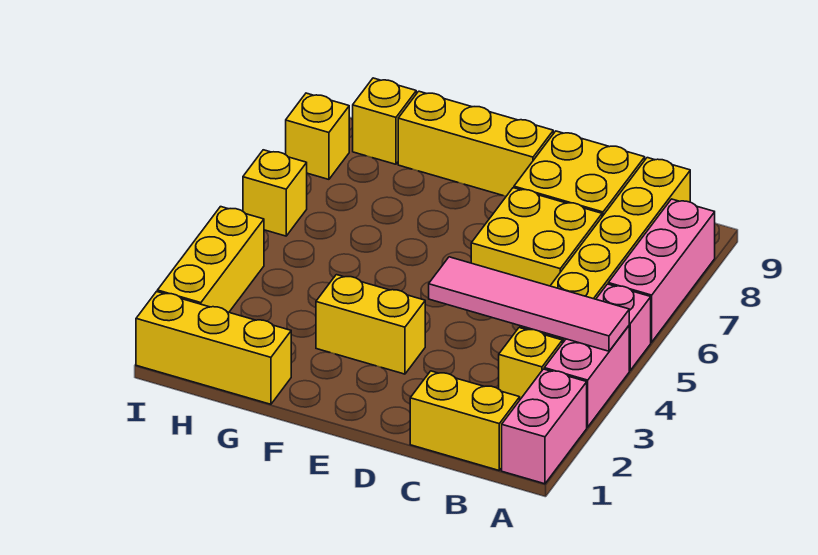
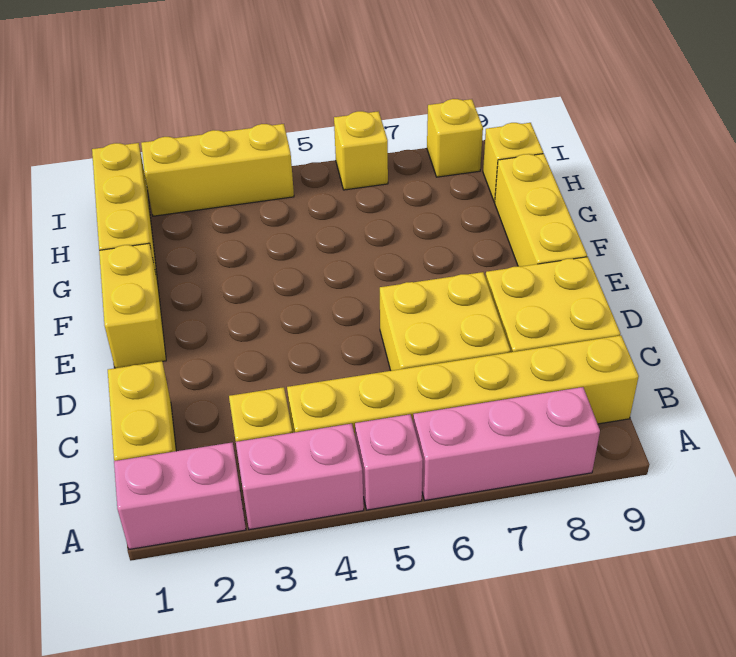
pink 1x4 tile [429,257,629,351] -> none
yellow 1x2 brick [316,275,425,374] -> yellow 1x2 brick moved to [99,243,166,368]

